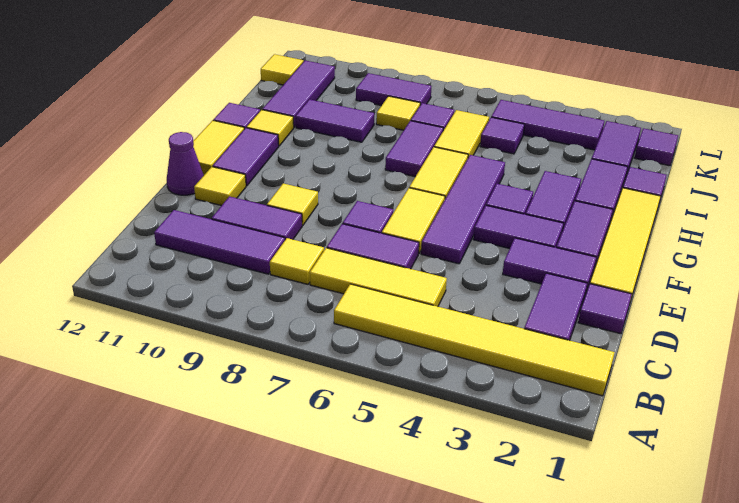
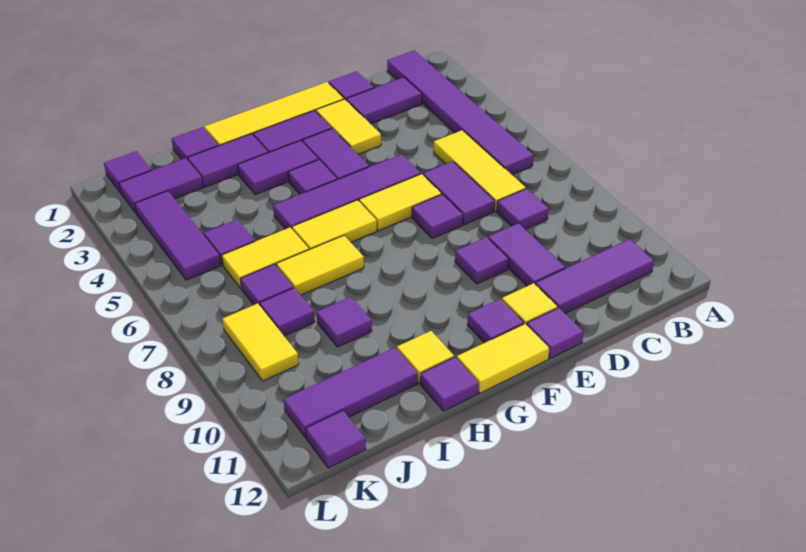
yellow 1x6 tile [334,284,615,396] -> purple 1x6 tile [387,51,534,175]
yellow 1x1 tile [270,238,324,284] -> purple 1x1 tile [497,189,549,229]
purple 1x3 tile [154,210,285,274] -> purple 1x3 tile turned to [535,239,654,313]
purple 1x2 tile [503,238,596,292] -> yellow 1x2 tile [316,99,381,154]
yellow 1x1 tile [267,183,318,226] -> purple 1x1 tile [455,237,509,284]
purple 1x1 cone [167,132,204,195] -> purple 1x1 tile [527,308,584,359]
purple 1x2 tile [213,128,279,186] -> purple 1x1 tile [467,299,524,343]
purple 1x2 tile [385,121,443,177] -> yellow 1x2 tile [276,235,364,295]
purple 1x2 tile [296,99,374,142] -> purple 1x1 tile [317,297,372,347]
yellow 1x1 tile [376,96,420,130] -> purple 1x1 tile [260,288,315,336]
purple 1x2 tile [356,73,432,106] -> yellow 1x2 tile [222,304,299,381]
yellow 1x1 tile [261,54,303,85] -> purple 1x1 tile [306,411,366,468]

